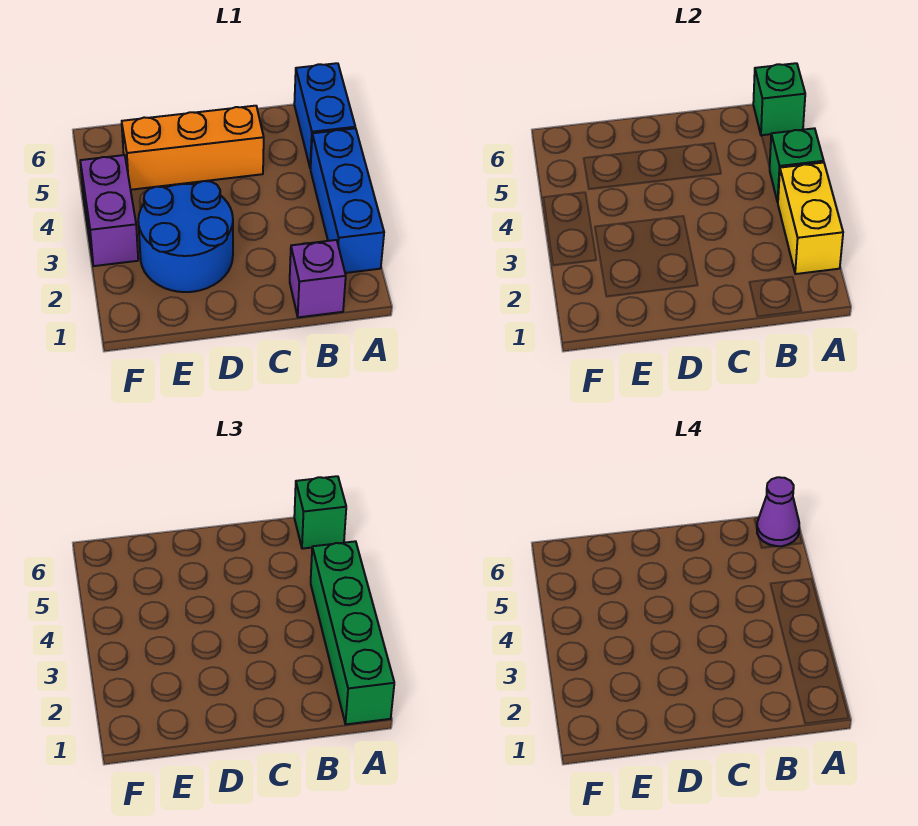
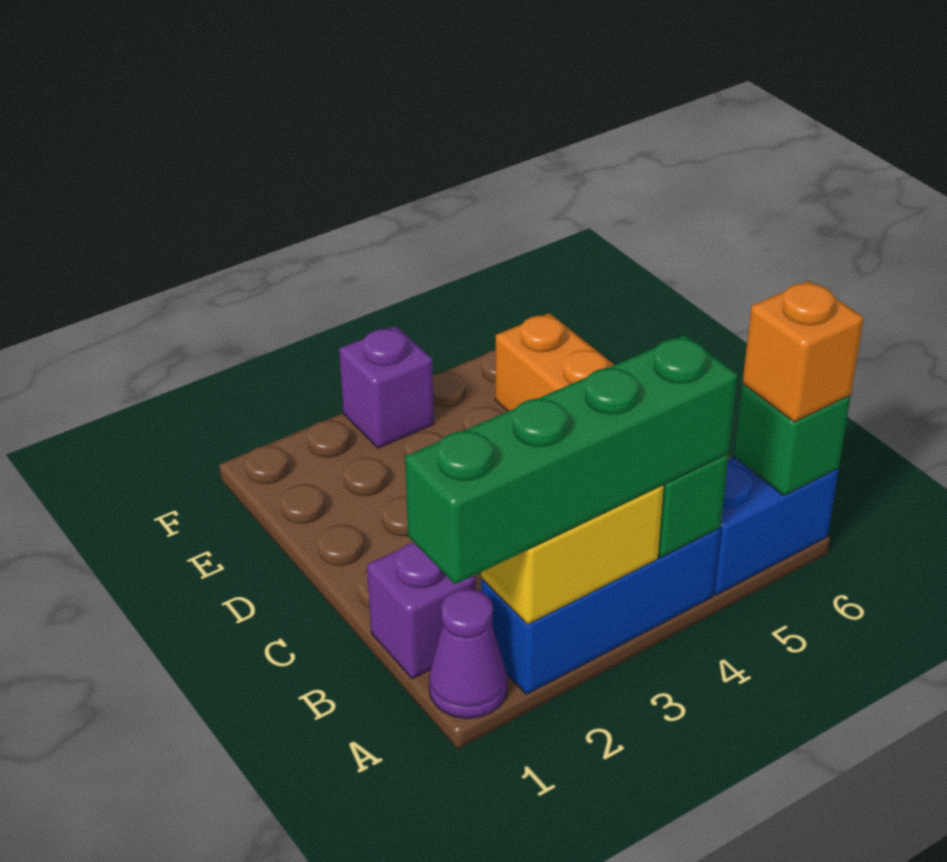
green 1x1 brick [294,476,346,549] -> orange 1x1 brick [743,281,864,422]
purple 1x1 cone [757,477,799,546] -> purple 1x1 cone moved to [429,589,508,719]
blue 2x2 round brick [138,181,233,292] -> none
purple 1x2 brick [80,155,138,266] -> purple 1x1 brick [339,326,434,448]

